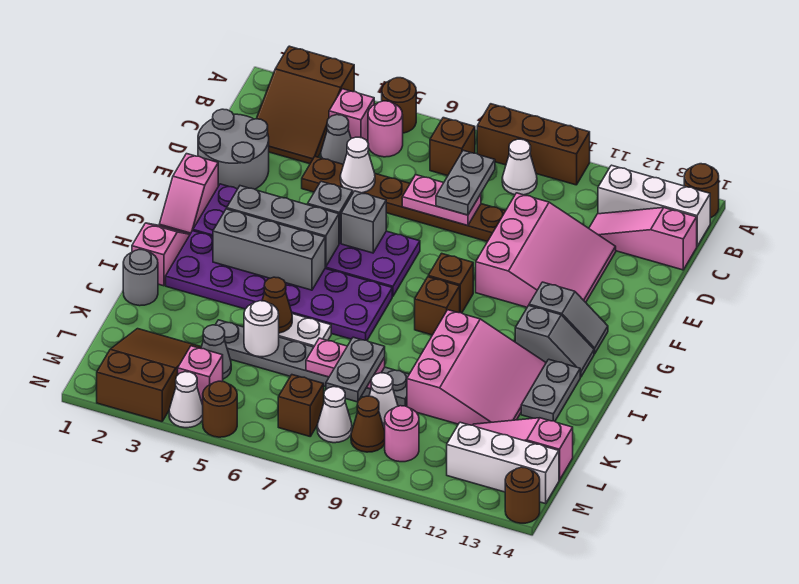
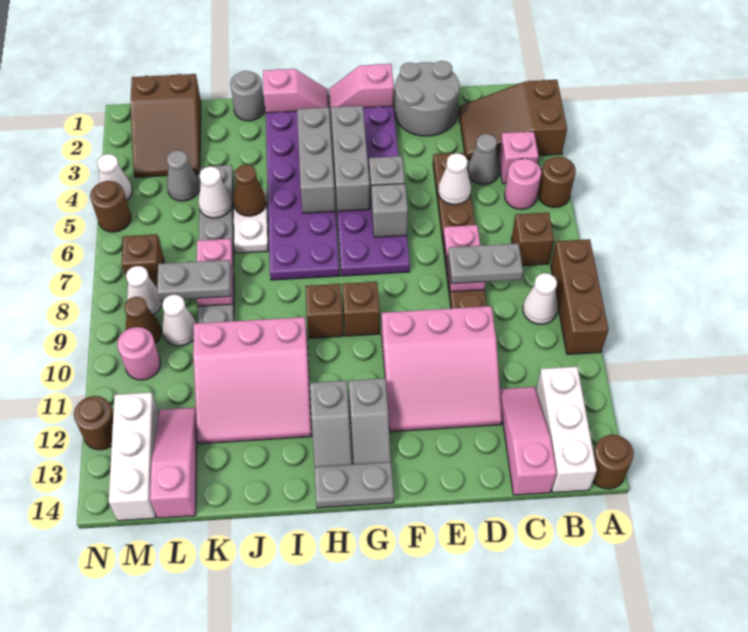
grey 1x2 plate [521,359,580,421] -> grey 1x2 plate moved to [314,462,394,508]
white 1x1 round brick [244,301,279,357] -> white 1x1 cone [198,166,232,218]
brown 2x3 slope [97,329,201,422] -> brown 2x3 slope turned to [131,74,201,177]
pink 1x1 brick [178,346,223,405] -> none
brown 1x1 round brick [505,467,540,523] -> brown 1x1 round brick moved to [74,396,113,450]

